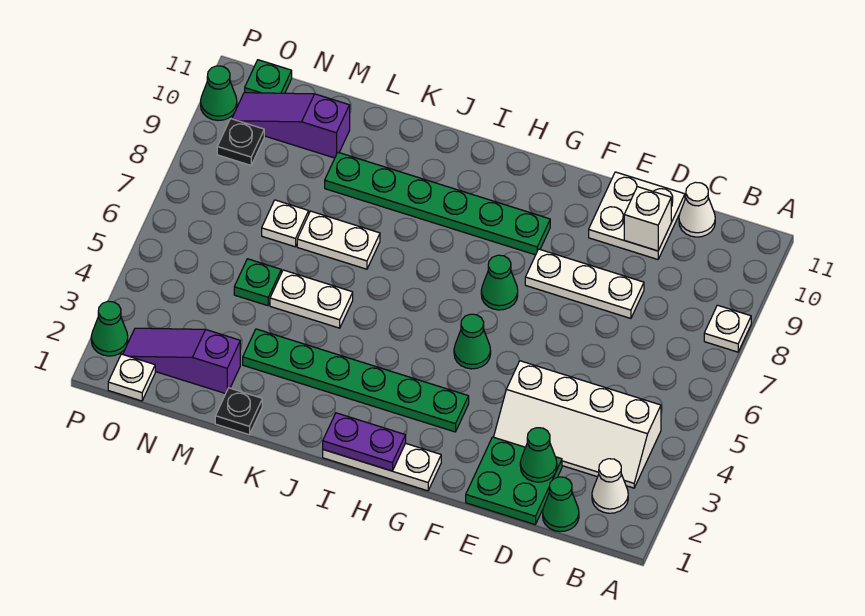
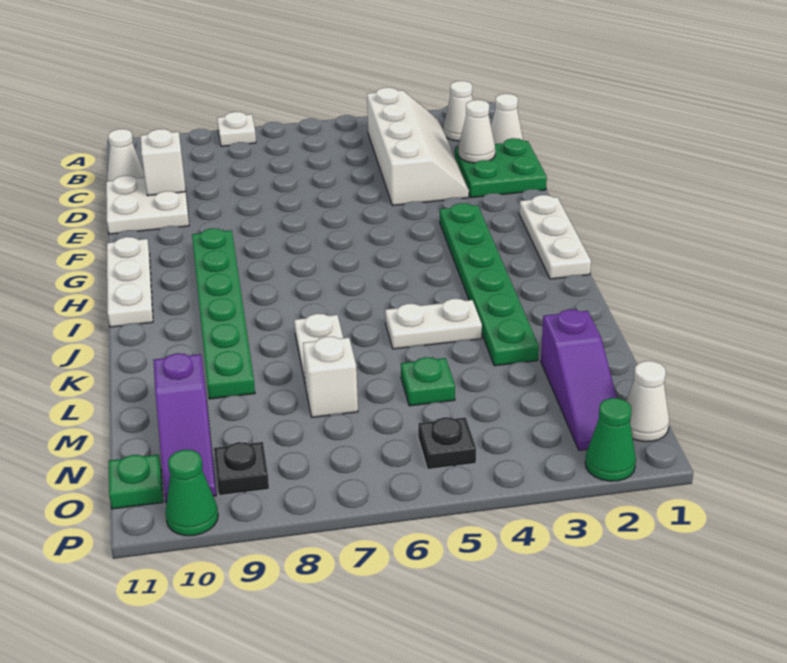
green 1x1 cone [543,477,579,532] -> white 1x1 cone [491,94,523,144]
green 1x1 cone [520,428,557,482] -> white 1x1 cone [459,100,495,163]
white 1x3 plate [525,249,644,318] -> white 1x3 plate moved to [107,237,153,327]
green 1x1 cone [454,314,491,369] -> none
green 1x1 cone [481,255,518,310] -> none
purple 1x2 plate [323,413,406,471] -> none
white 1x2 plate [270,270,353,328] -> white 1x2 plate turned to [385,299,482,349]
black 1x1 plate [215,388,262,435] -> black 1x1 plate moved to [418,417,476,469]
white 1x1 plate [262,200,309,247] -> white 1x1 brick [303,337,358,417]
white 1x1 plate [108,354,155,401] -> white 1x1 cone [626,361,669,442]

